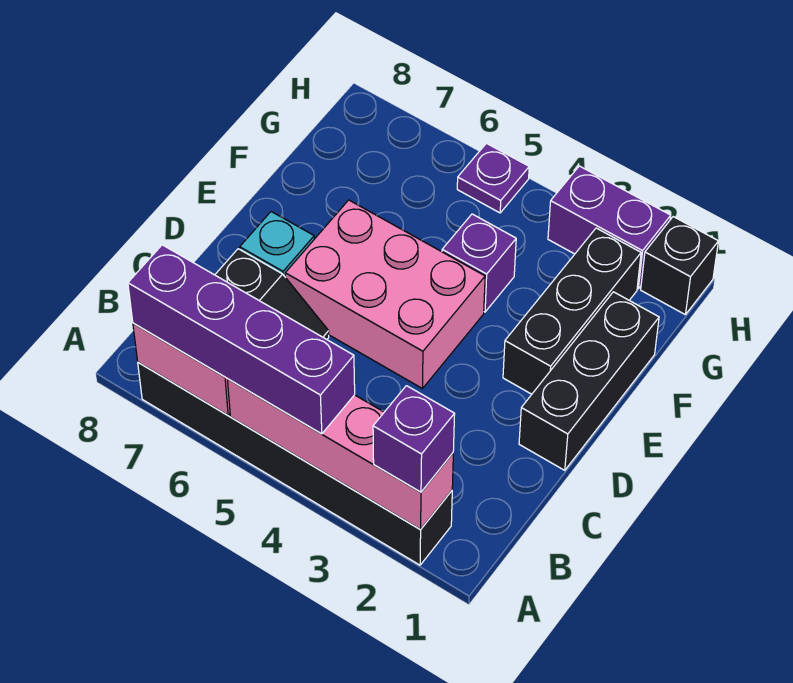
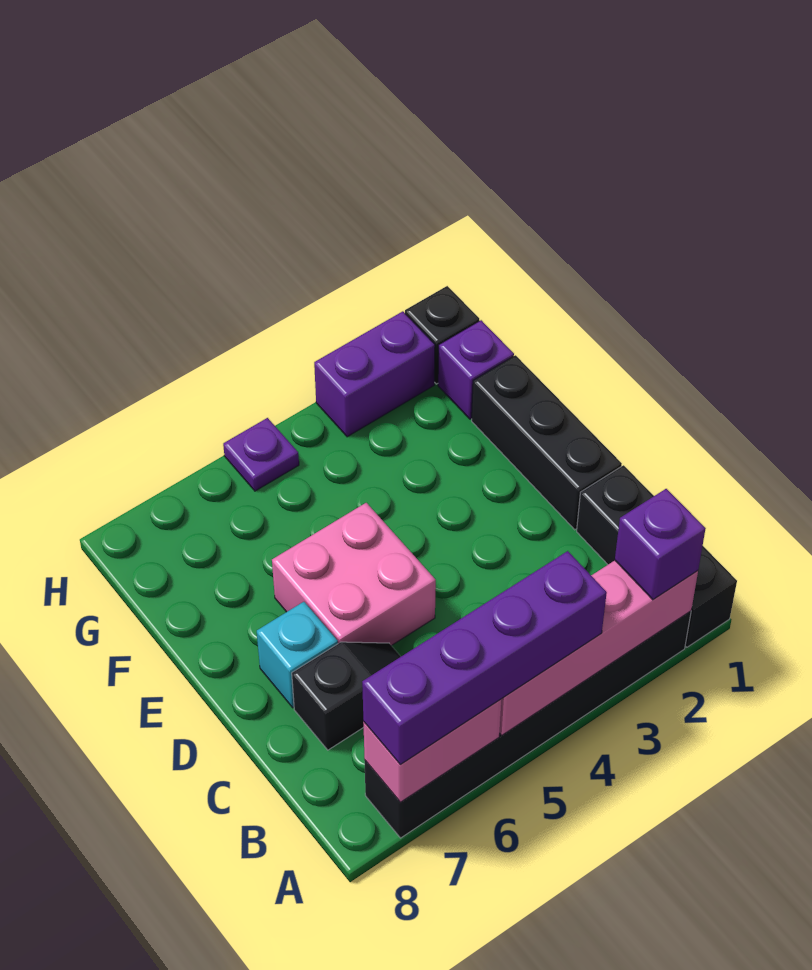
pink 2x3 brick [285,200,485,389] -> pink 2x2 brick [272,503,436,646]
black 1x3 brick [503,228,641,394] -> black 1x3 brick moved to [577,465,737,647]
purple 1x1 brick [442,214,516,312] -> purple 1x1 brick moved to [438,320,514,419]

